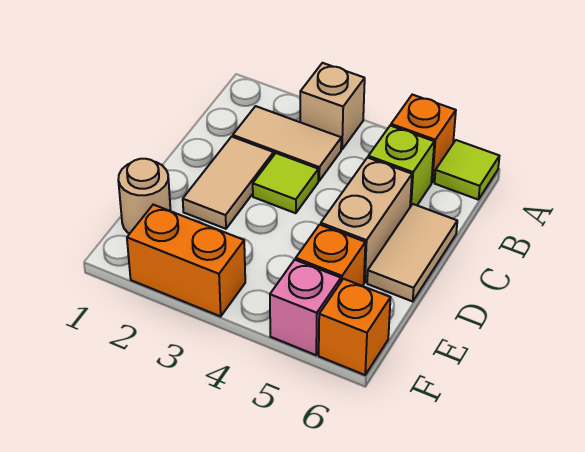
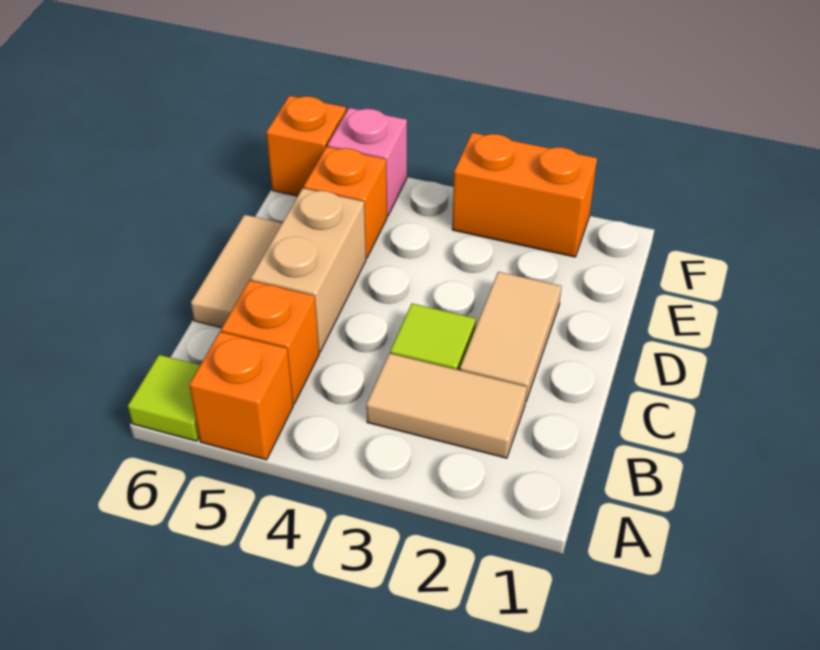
tan 1x1 brick [300,63,365,150] -> none
lime 1x1 brick [368,126,434,207] -> orange 1x1 brick [221,280,319,404]
tan 1x1 round brick [118,159,171,234] -> none

